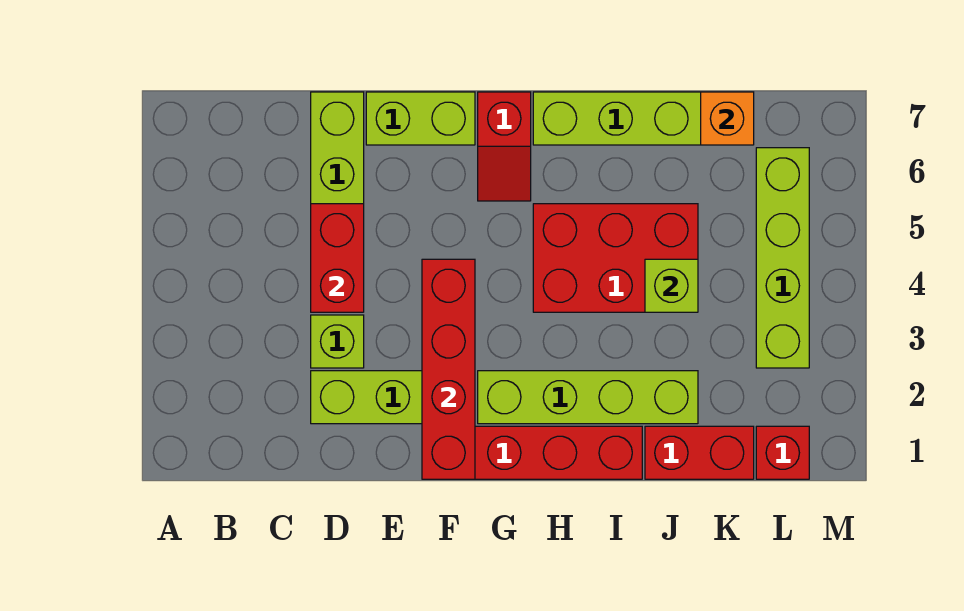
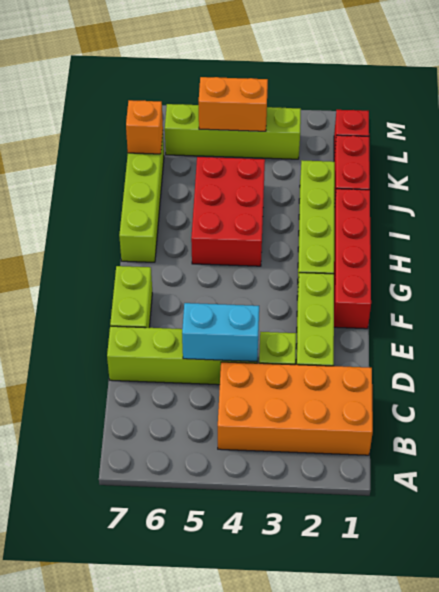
none -> orange 2x4 brick [218,362,373,455]
red 1x2 brick [311,204,364,312] -> cyan 1x2 brick [182,303,259,361]
red 1x4 brick [422,259,475,479] -> none
red 1x2 slope [478,92,531,201] -> none
lime 1x1 brick [645,259,698,312] -> none
none -> orange 1x2 brick [199,77,268,131]

